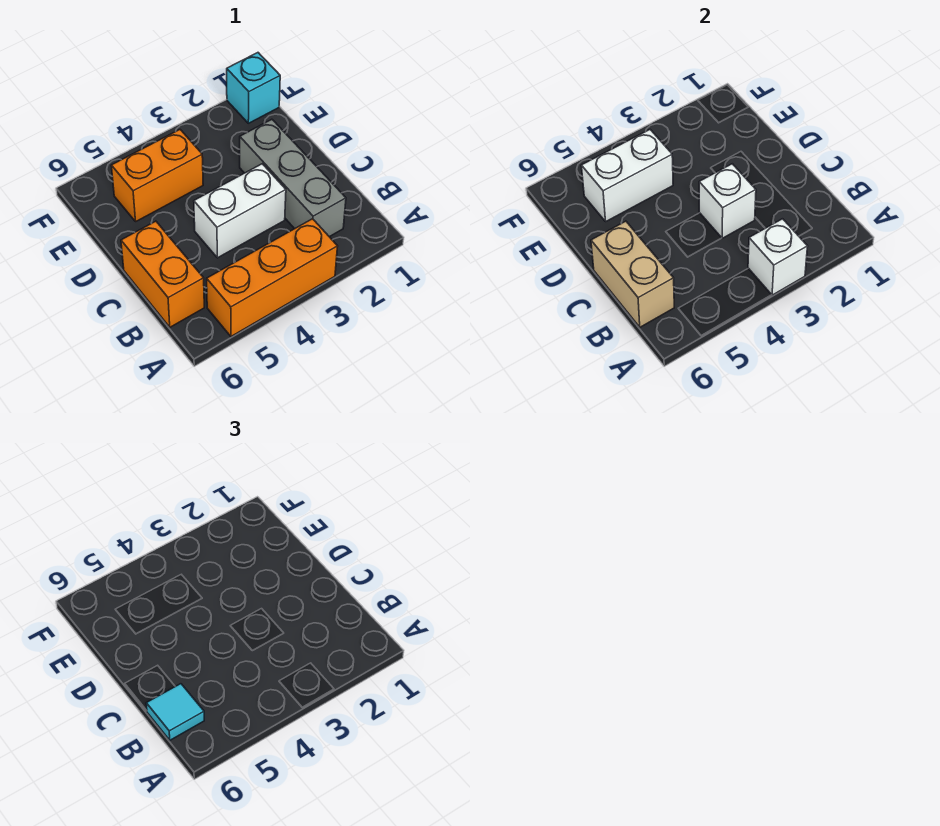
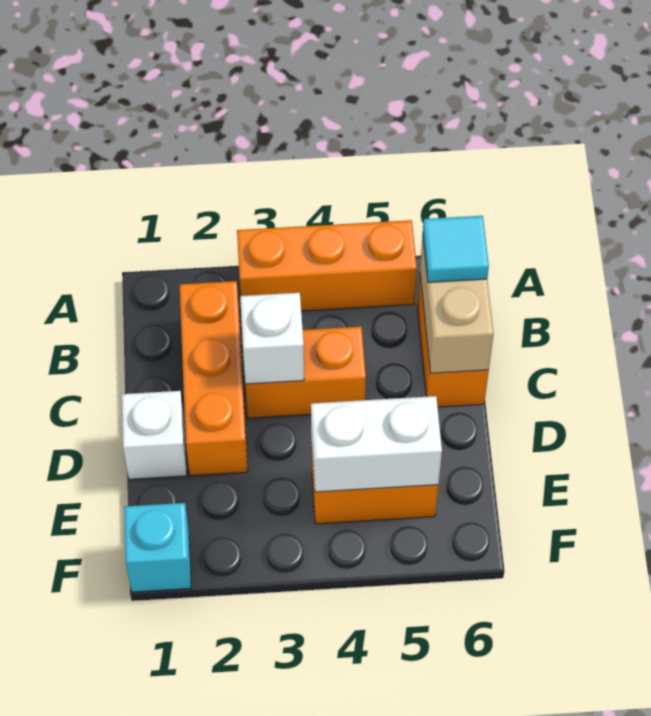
white 1x1 brick [748,219,808,295] -> white 1x1 brick moved to [122,391,187,479]
grey 1x3 brick [240,119,346,237] -> orange 1x3 brick [180,281,248,476]
white 1x2 brick [194,164,286,258] -> orange 1x2 brick [245,327,366,418]

